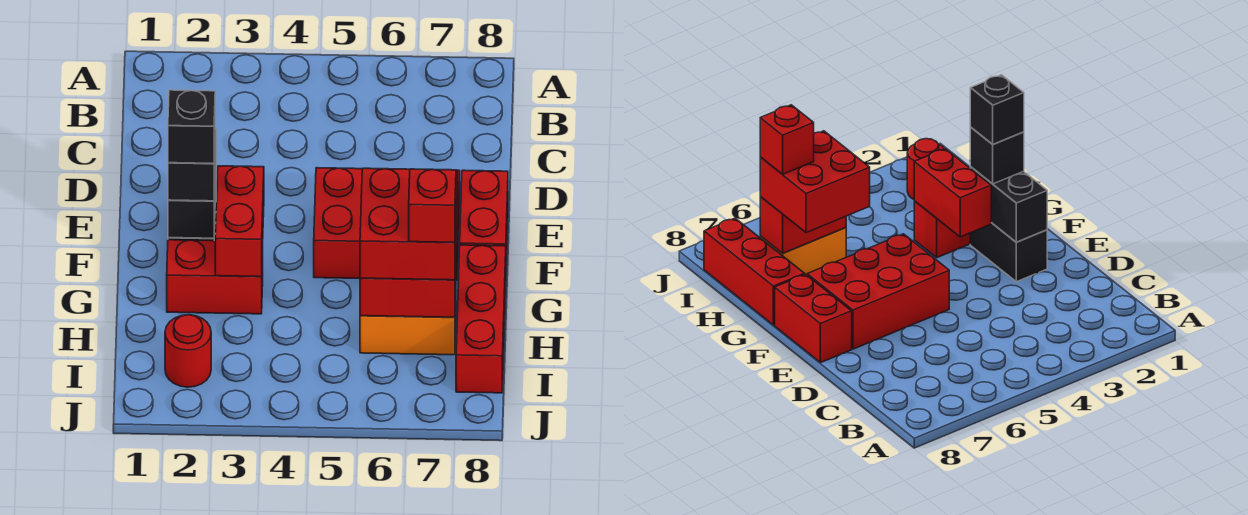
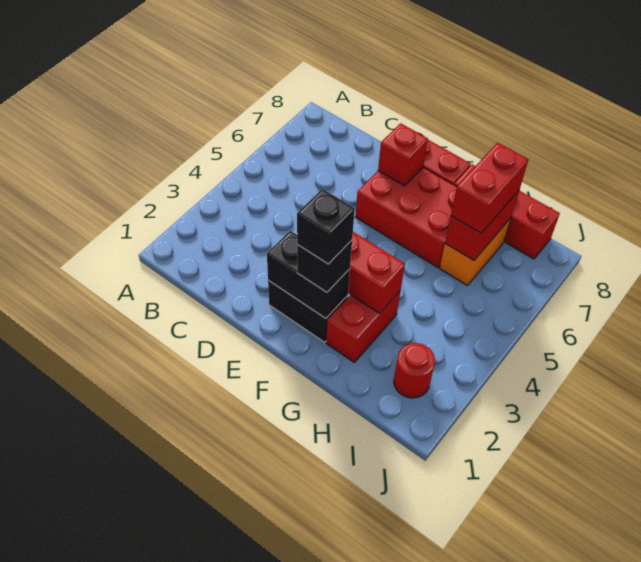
red 2x3 brick [314,168,460,280] -> red 2x3 brick turned to [355,167,457,267]
red 2x2 brick [360,168,457,280] -> red 1x2 brick [451,143,529,233]
red 1x1 brick [409,169,456,242] -> red 1x1 brick moved to [378,123,428,186]

